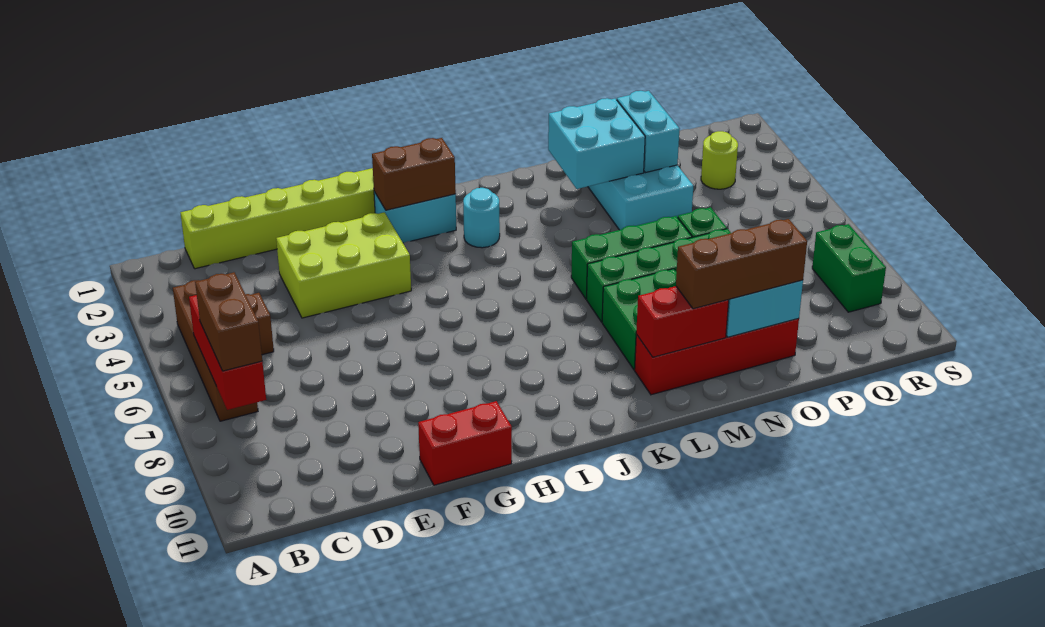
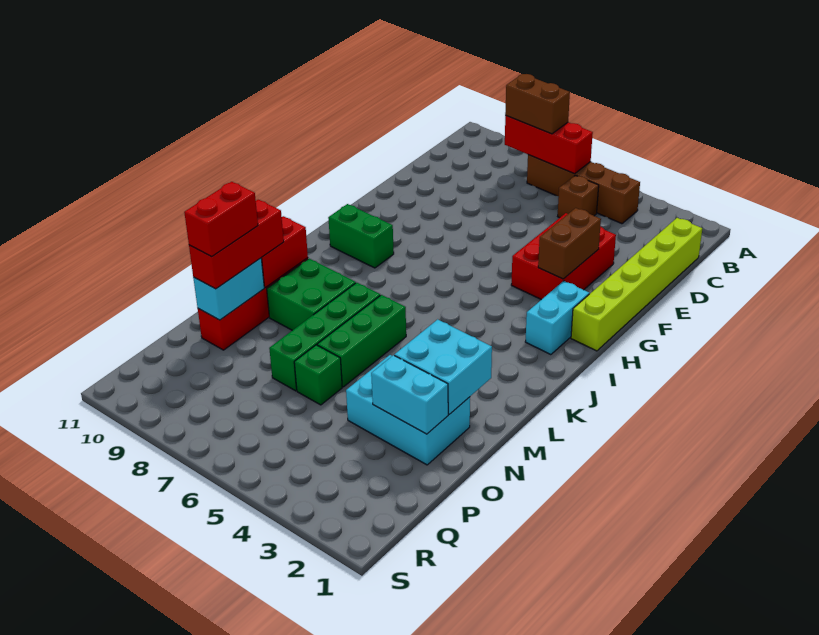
lime 2x3 brick [276,212,411,318] -> red 2x3 brick [511,213,616,300]
red 1x2 brick [418,401,512,485] -> red 1x2 brick moved to [184,182,258,257]
brown 1x2 brick [372,138,456,210] -> brown 1x2 brick moved to [538,208,601,279]
cyan 1x1 round brick [463,188,500,248] -> none
brown 1x3 brick [676,219,807,309] -> red 1x3 brick [189,200,284,289]
lime 1x1 round brick [701,131,738,189] -> none
green 1x2 brick [812,224,886,312] -> green 1x2 brick moved to [328,204,394,268]

